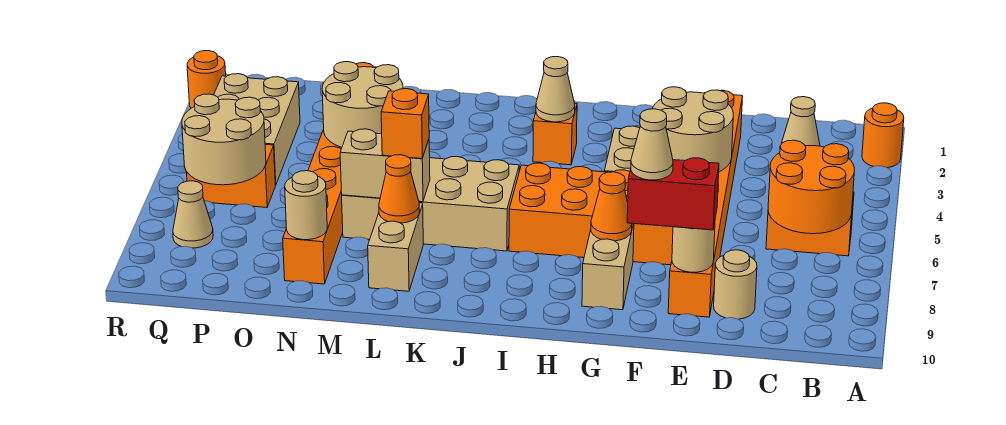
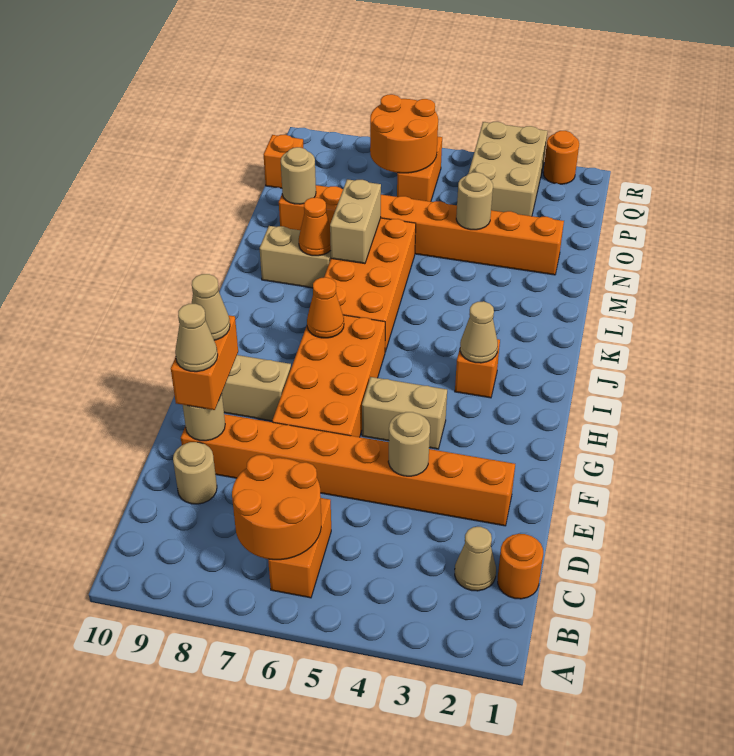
orange 1x1 round brick [862,103,904,168] -> orange 1x1 round brick moved to [498,534,543,599]
tan 2x2 round brick [652,87,733,172] -> tan 1x1 round brick [388,412,430,476]
red 1x2 brick [627,158,719,230] -> orange 1x2 brick [171,315,238,410]
orange 1x1 cone [591,172,632,241] -> orange 1x1 cone moved to [307,277,344,338]
tan 2x4 brick [342,157,519,251] -> orange 2x4 brick [324,218,416,352]
orange 1x1 brick [381,89,429,159] -> orange 1x1 brick moved to [263,135,303,188]
tan 2x2 round brick [322,62,403,147] -> tan 1x1 round brick [456,172,493,230]
tan 2x3 brick [214,74,300,185] -> tan 2x3 brick turned to [468,122,548,216]
tan 2x2 round brick [182,94,266,185] -> orange 2x2 round brick [370,94,438,173]
tan 1x1 cone [173,181,213,248] -> tan 1x1 cone moved to [175,304,218,372]

